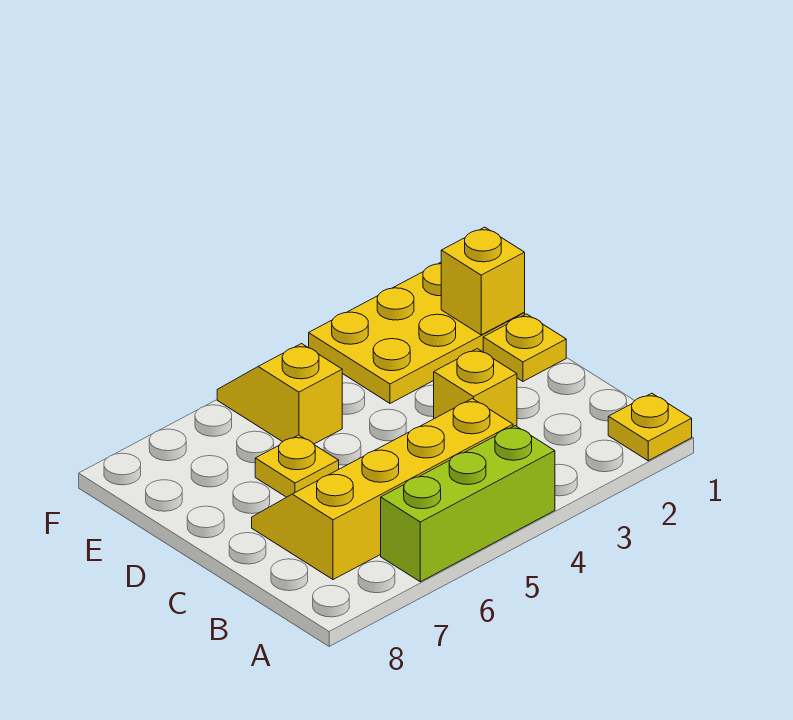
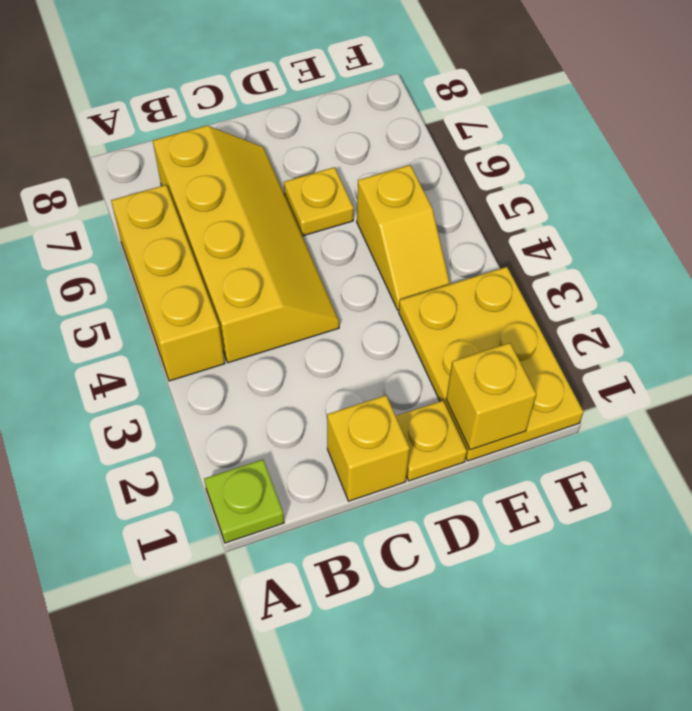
yellow 1x1 plate [608,393,692,461] -> lime 1x1 plate [204,459,284,543]
lime 1x3 brick [381,426,555,582] -> yellow 1x3 brick [111,185,225,381]
yellow 1x1 brick [434,349,517,426] -> yellow 1x1 brick moved to [327,395,410,501]
yellow 1x2 slope [217,344,342,444] -> yellow 1x2 slope turned to [357,165,450,310]

